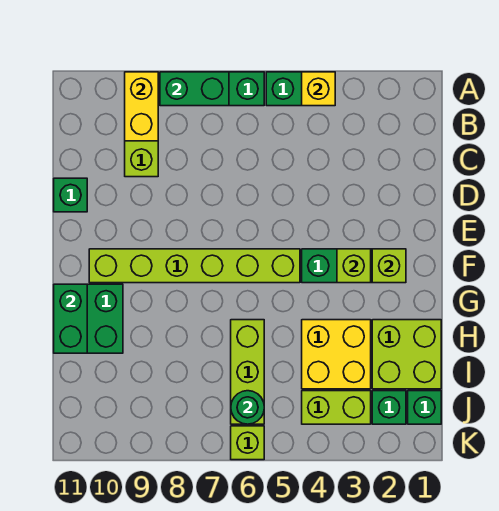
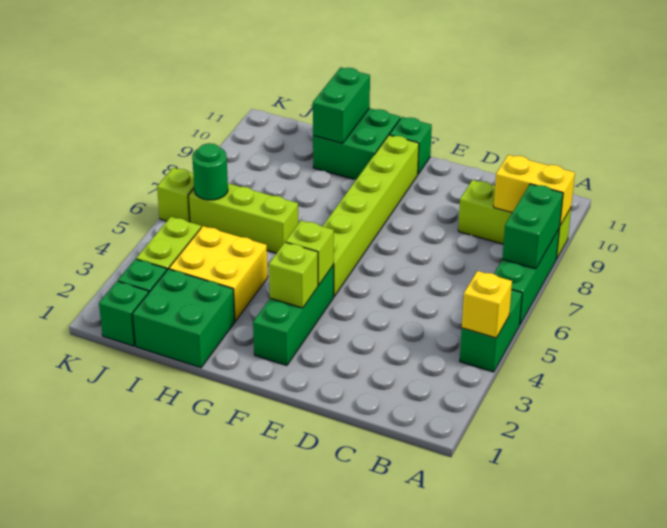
green 1x1 brick [54,178,87,212] -> green 1x1 brick moved to [389,117,432,174]
lime 1x1 brick [372,249,406,283] -> lime 1x1 brick moved to [286,220,334,285]
green 1x2 brick [54,284,87,353] -> green 1x2 brick turned to [313,67,370,143]
lime 2x2 brick [372,320,441,389] -> green 2x2 brick [132,269,235,368]

